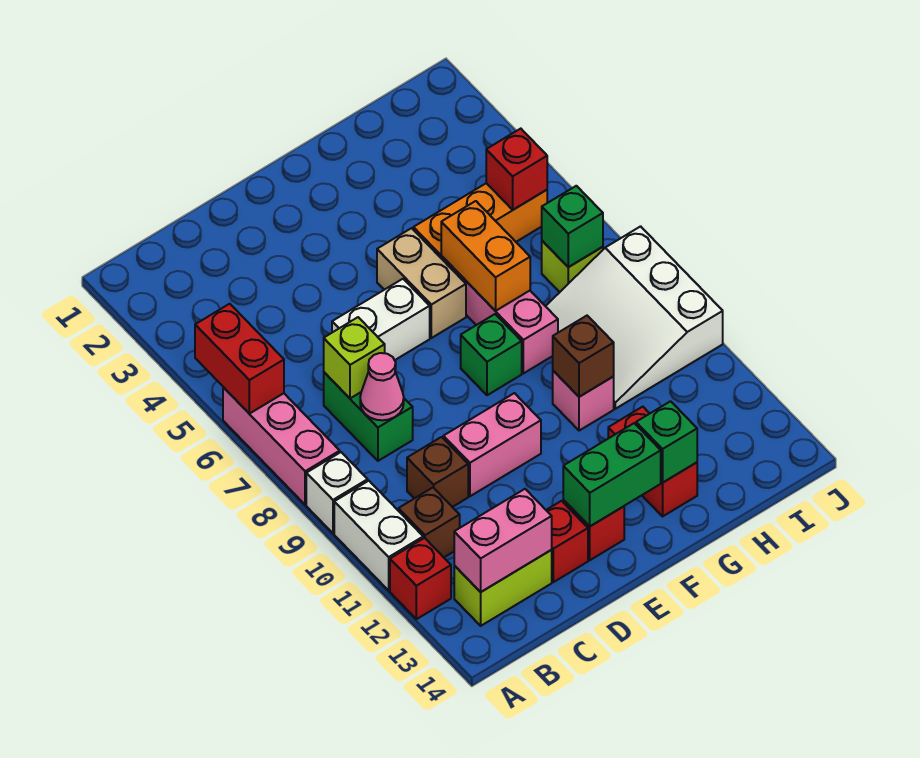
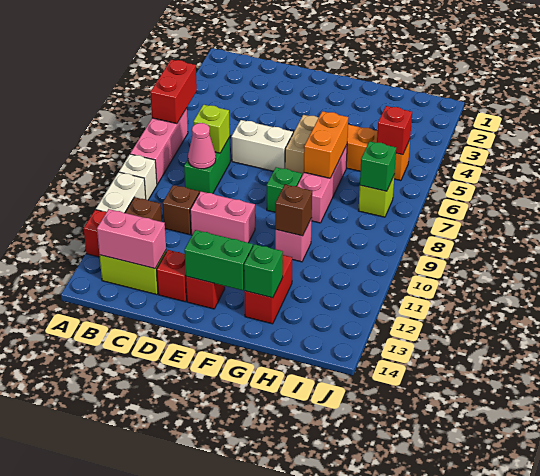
white 3x3 slope [546,226,723,409] -> none

